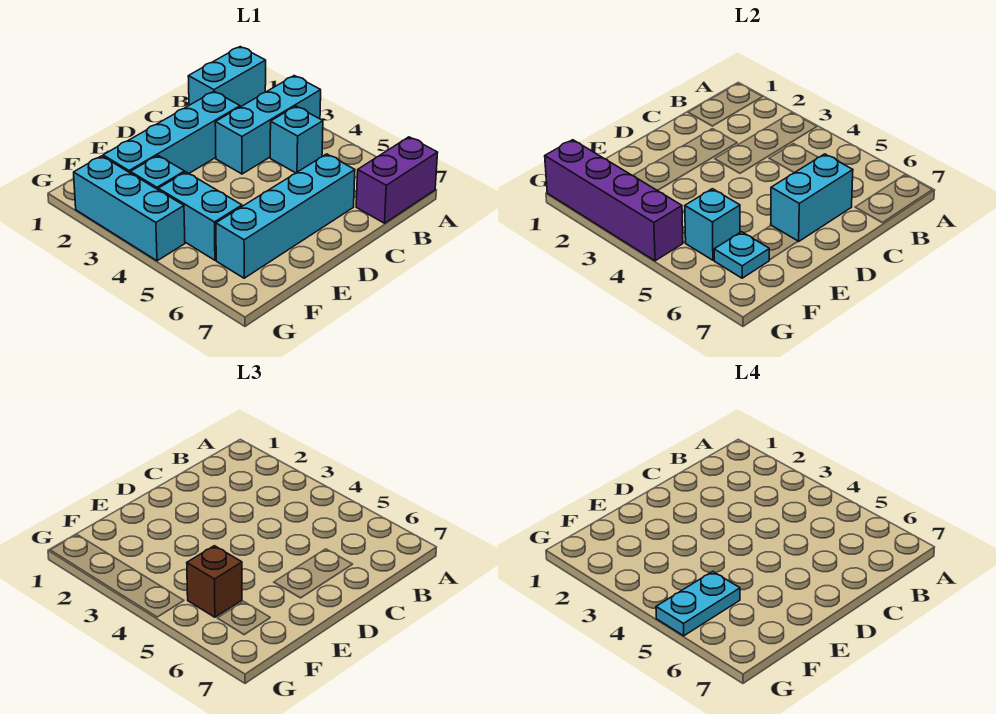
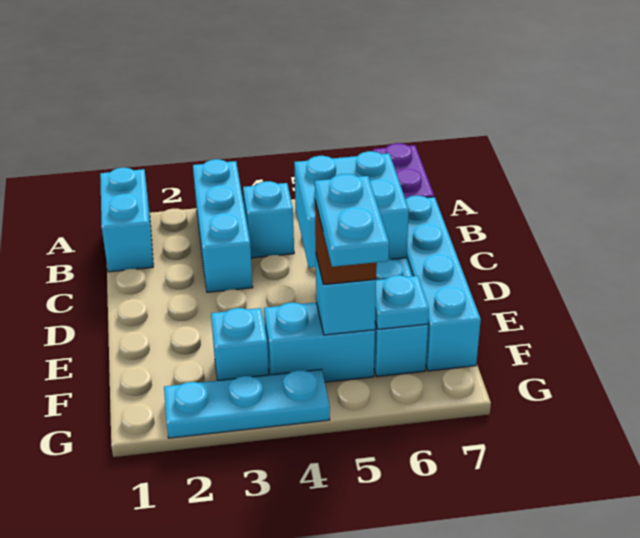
cyan 1x4 brick [103,91,240,173] -> cyan 1x4 brick moved to [405,196,481,371]
cyan 1x2 brick [771,154,853,242] -> cyan 2x2 brick [294,151,409,268]
purple 1x4 brick [545,140,683,261] -> none
cyan 1x3 brick [74,156,185,261] -> cyan 1x3 plate [164,369,330,438]

